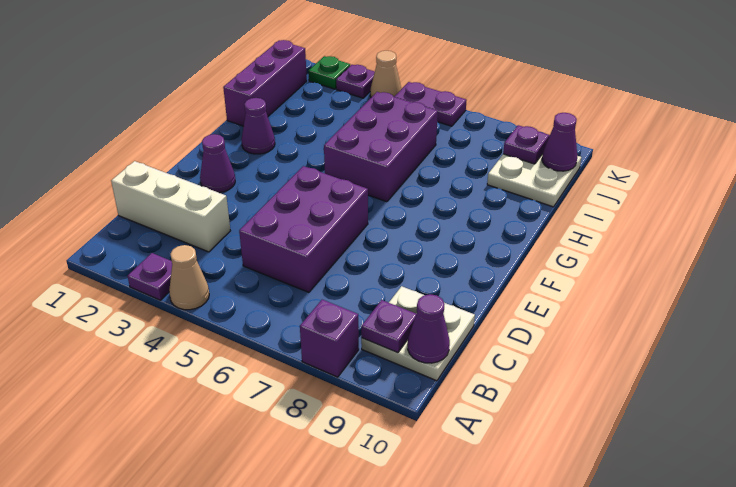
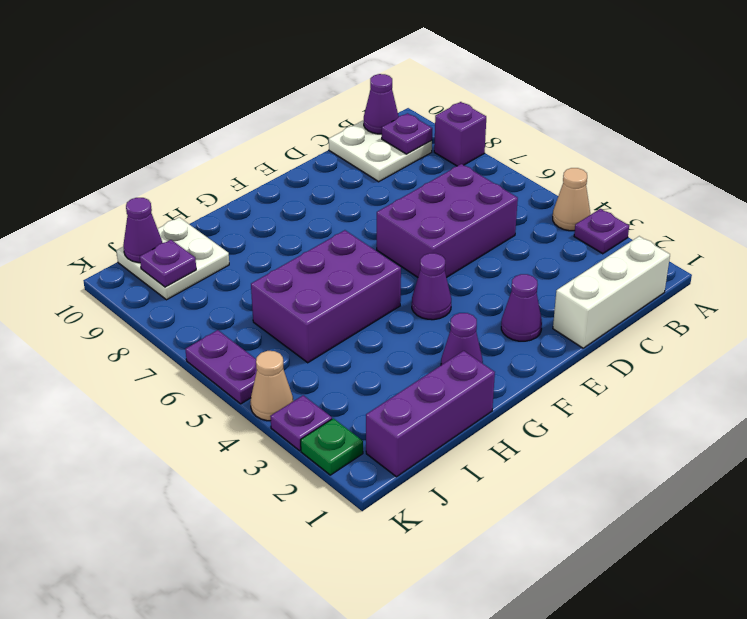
white 1x3 brick [111,161,230,252] -> white 1x3 brick turned to [553,236,670,348]
none -> purple 1x1 cone [412,253,451,320]

